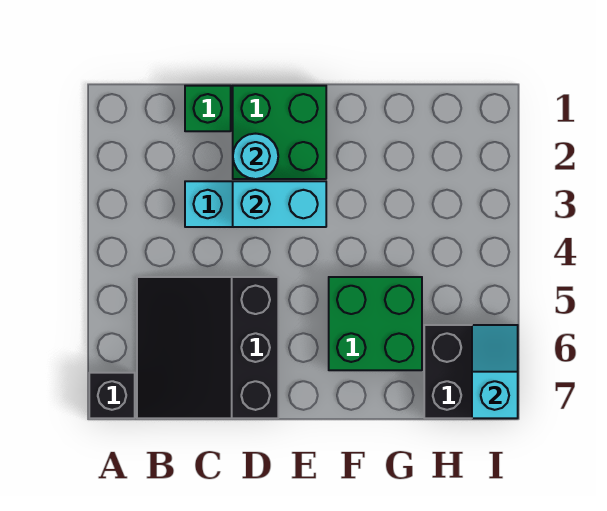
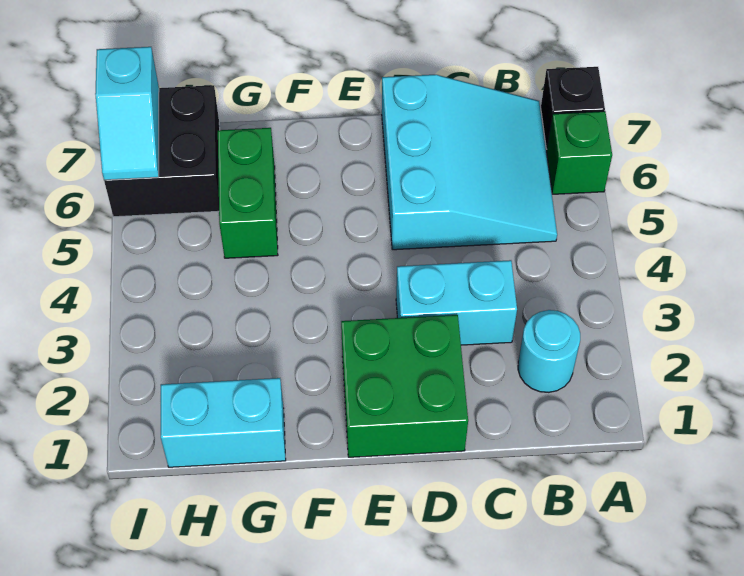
black 3x3 slope [137,277,278,418] -> cyan 3x3 slope [382,75,557,250]
green 1x1 brick [185,86,231,131] -> green 1x1 brick moved to [547,111,612,194]
cyan 1x1 round brick [233,134,278,179] -> cyan 1x1 round brick moved to [518,310,580,392]
cyan 1x2 brick [233,181,326,227] -> cyan 1x2 brick moved to [161,378,286,467]
green 2x2 brick [329,277,422,370] -> green 1x2 brick [218,128,278,258]

